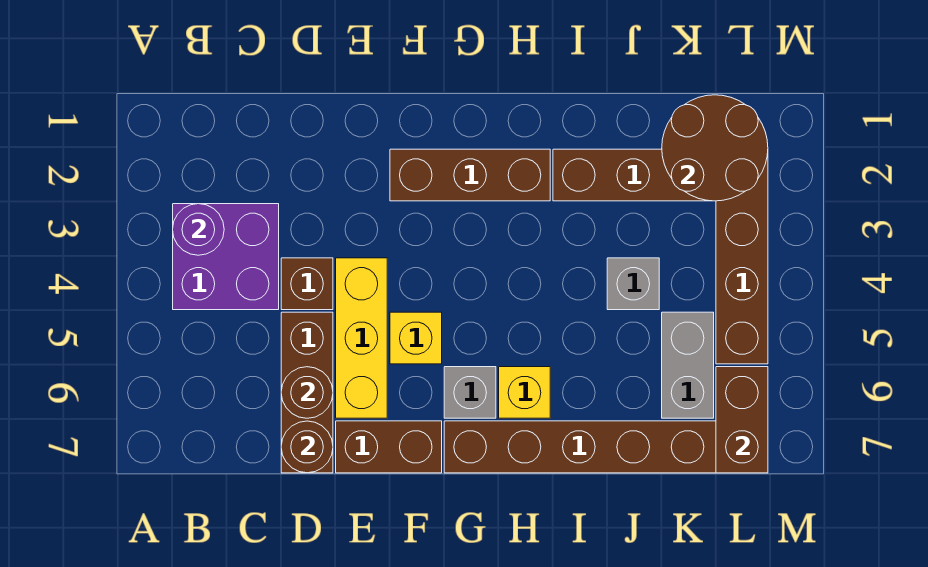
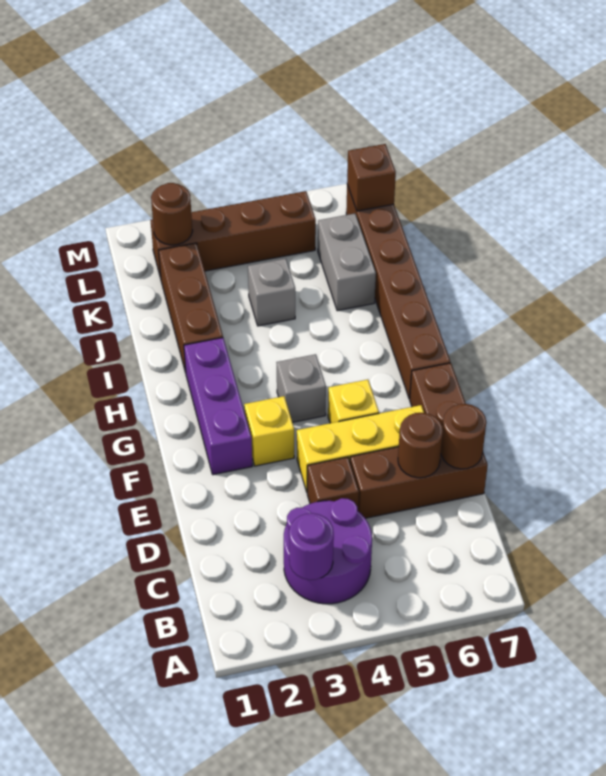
purple 2x2 brick [173,204,279,310] -> purple 2x2 round brick [284,498,372,604]
brown 1x3 brick [390,149,550,201] -> purple 1x3 brick [184,338,252,475]
grey 1x1 brick [444,367,496,418] -> grey 1x1 brick moved to [276,354,326,422]
yellow 1x1 brick [499,367,550,418] -> yellow 1x1 brick moved to [244,396,294,466]
brown 2x2 round brick [662,95,768,201] -> brown 1x1 round brick [151,183,193,245]
grey 1x2 brick [662,312,714,418] -> grey 1x2 brick turned to [318,214,376,311]
brown 1x2 brick [716,367,768,473] -> brown 1x1 brick [347,144,396,211]

